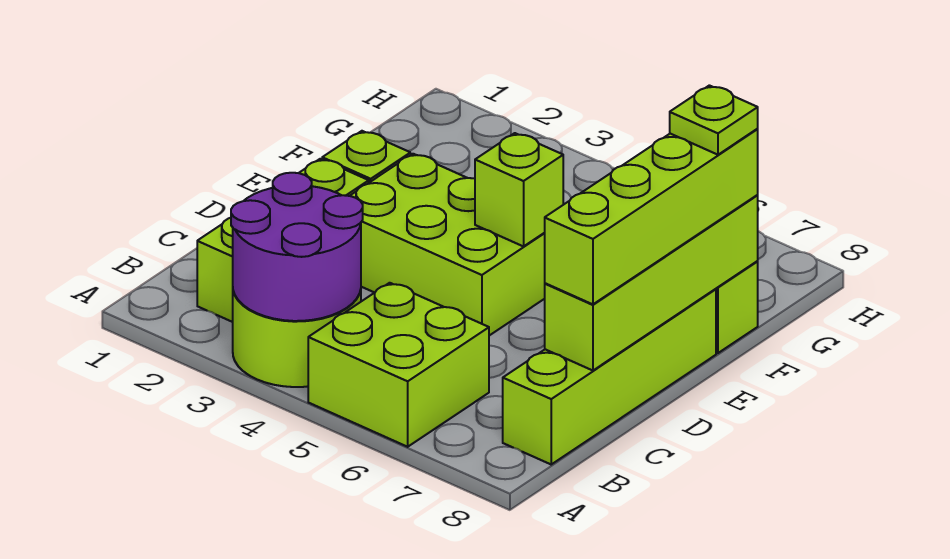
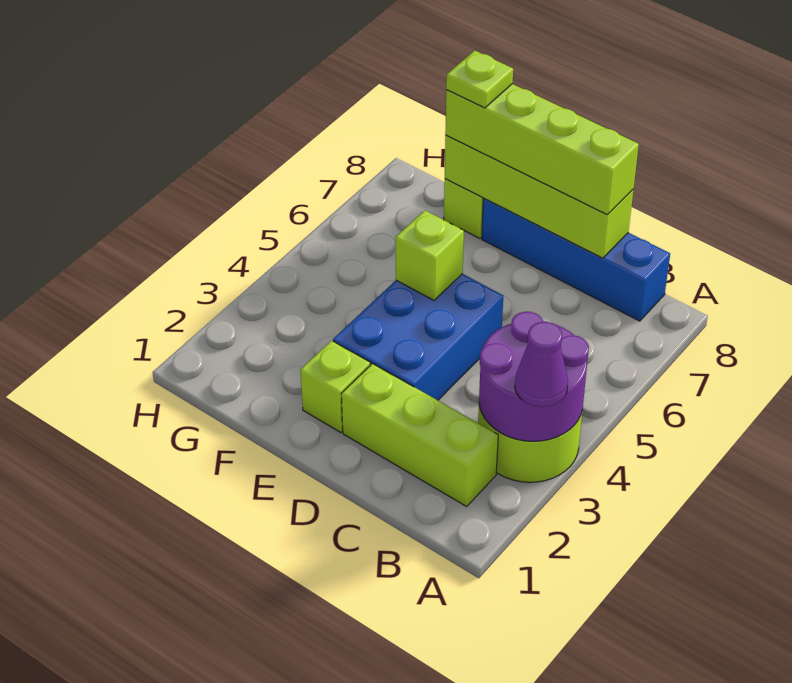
none -> purple 1x1 cone [515,322,568,407]
lime 2x2 brick [308,283,489,447] -> none
lime 1x4 brick [503,289,716,464] -> blue 1x4 brick [482,199,670,321]
lime 2x3 brick [350,154,545,336] -> blue 2x3 brick [333,274,503,400]

